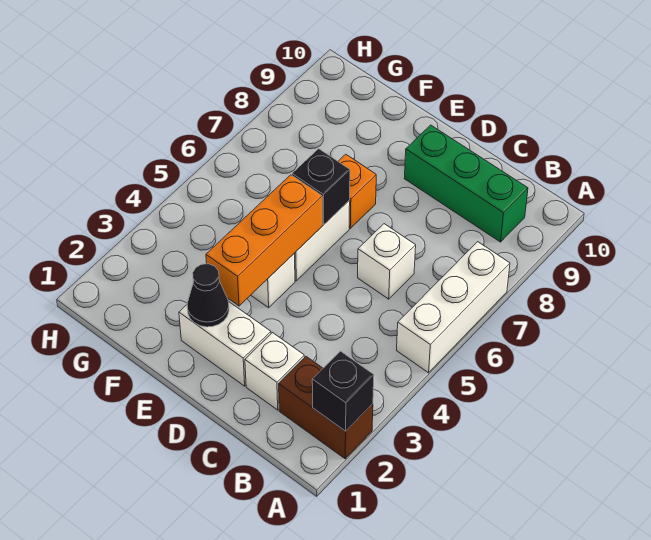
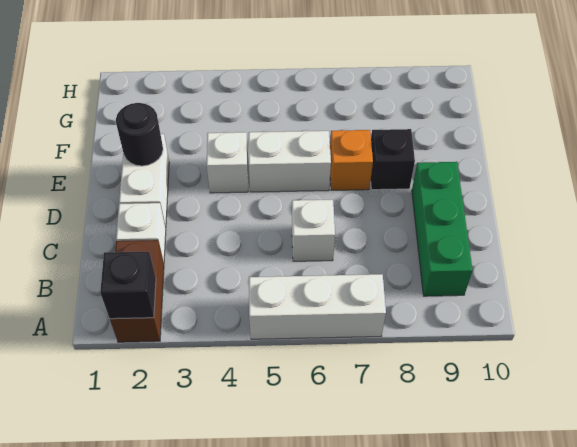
black 1x1 cone [187,264,229,327] -> black 1x1 round brick [116,103,163,166]
orange 1x3 brick [206,175,322,306] -> none
black 1x1 brick [292,149,350,225] -> black 1x1 brick moved to [371,129,415,190]

